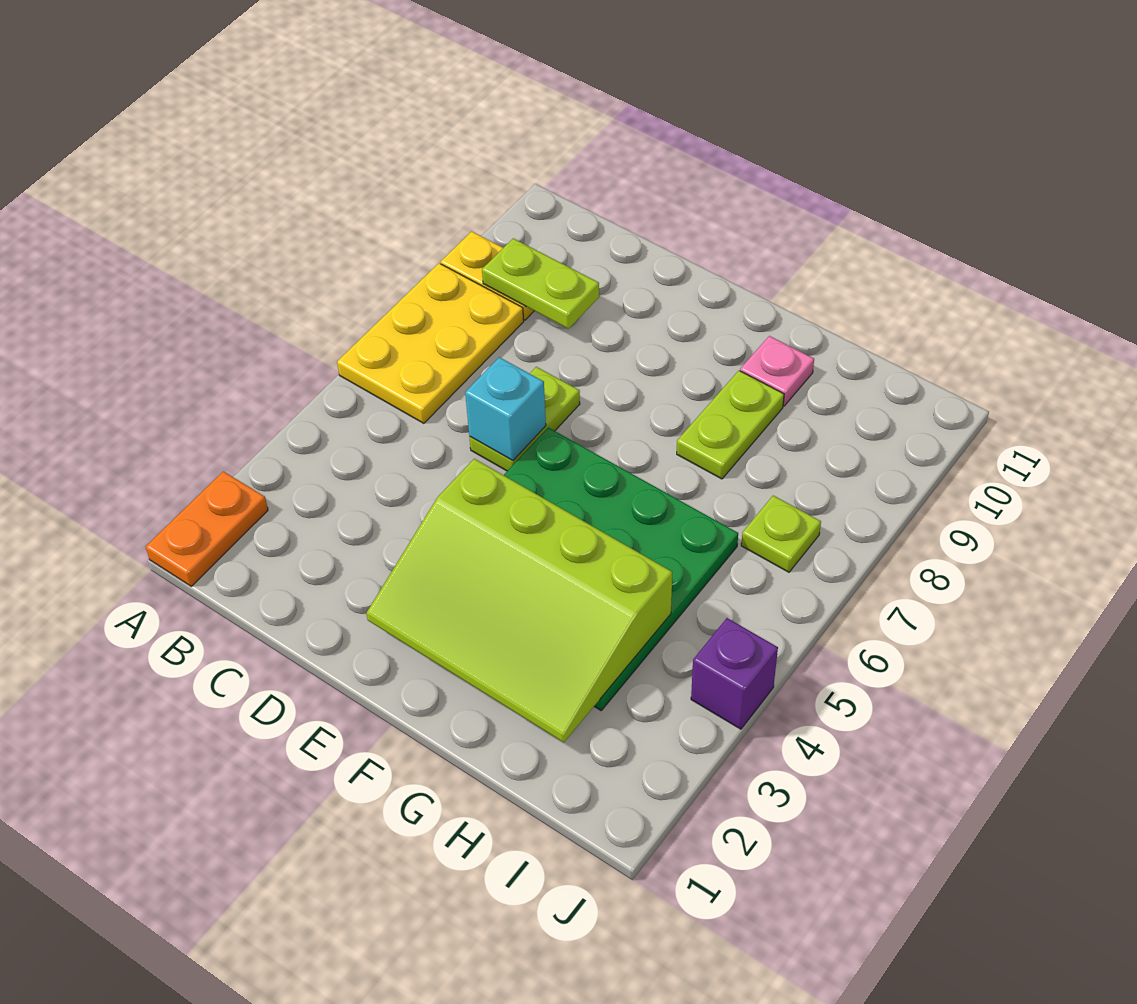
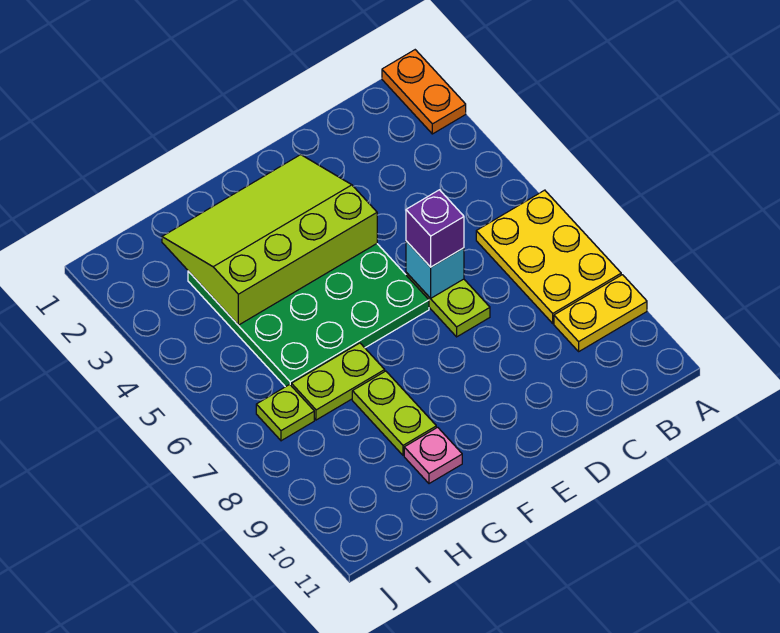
lime 1x2 plate [482,238,599,329] -> lime 1x2 plate moved to [291,343,385,420]
purple 1x1 brick [691,618,778,729] -> purple 1x1 brick moved to [406,190,464,267]

